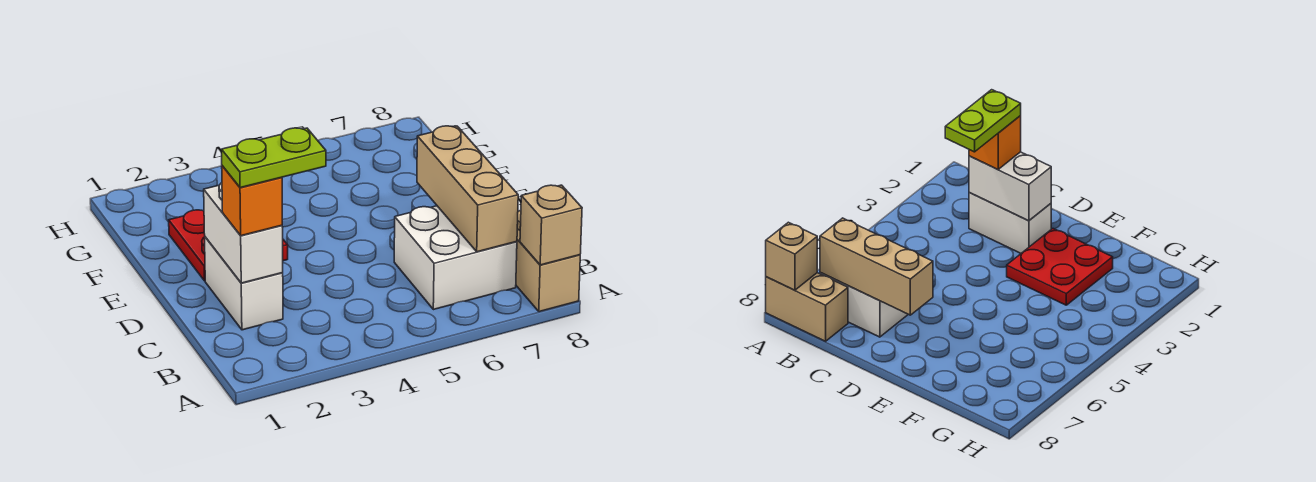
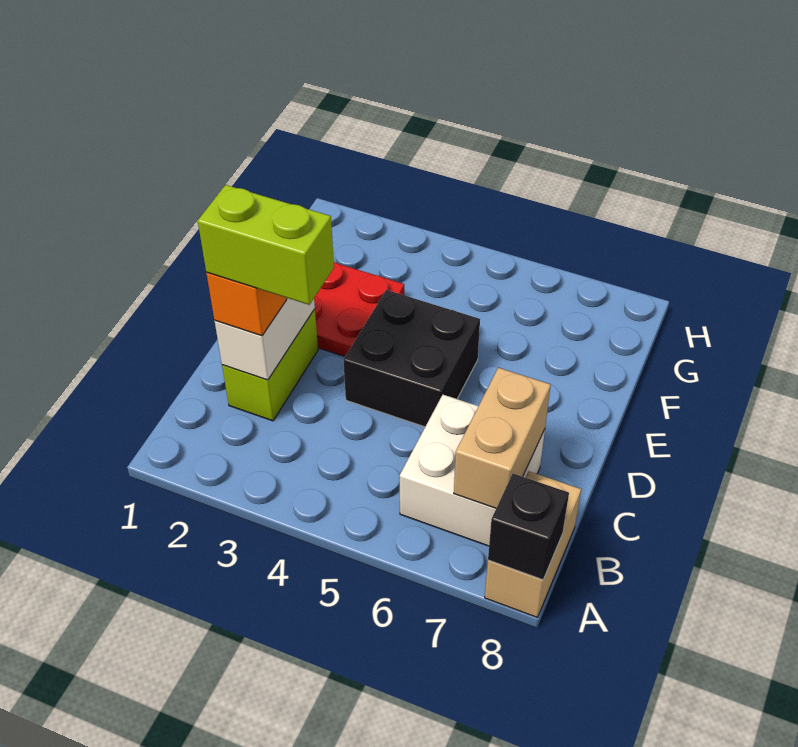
tan 1x1 brick [520,185,582,265] -> black 1x1 brick [488,474,569,580]
tan 1x3 brick [417,126,518,252] -> tan 1x2 brick [454,368,551,508]
white 1x2 brick [205,237,283,330] -> lime 1x2 brick [222,309,318,421]
lime 1x2 plate [222,128,326,188] -> lime 1x2 brick [198,185,334,305]
none -> black 2x2 brick [343,290,480,427]

